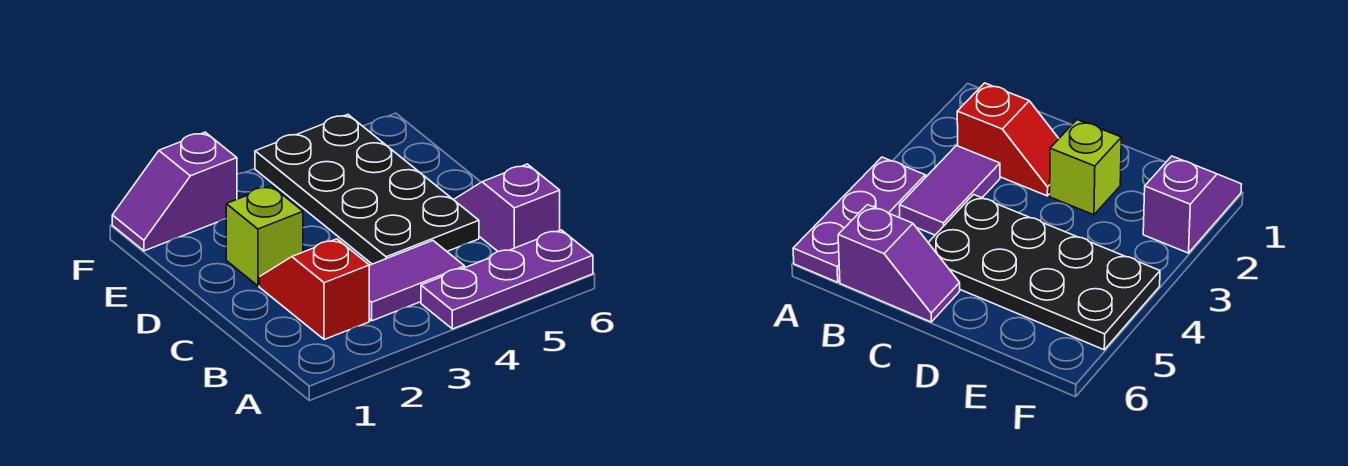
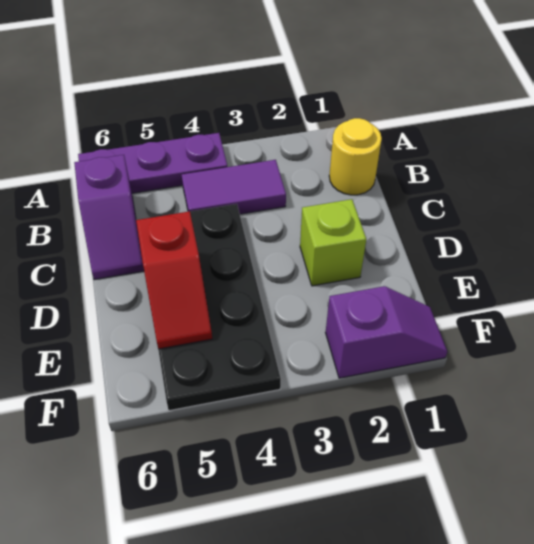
none -> yellow 1x1 round brick [329,118,382,195]
red 1x2 slope [259,239,369,340] -> red 1x2 slope moved to [136,211,212,349]

